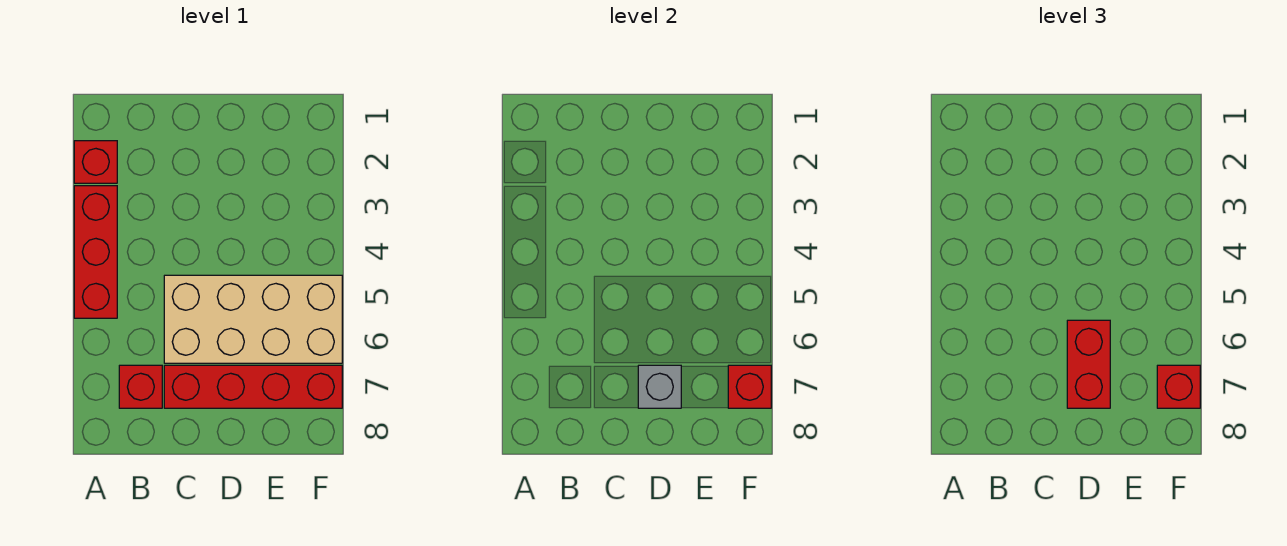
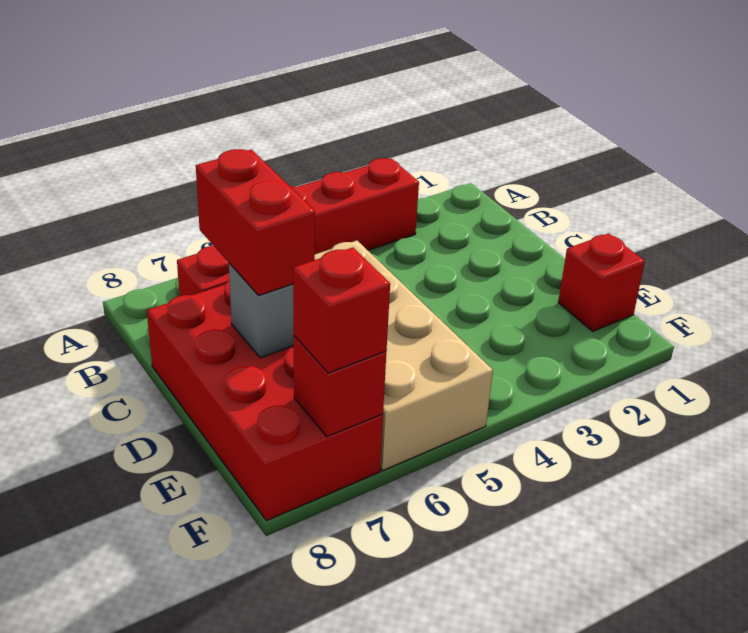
red 1x1 brick [74,141,117,183] -> red 1x1 brick moved to [558,233,645,331]
red 1x4 brick [164,365,342,408] -> red 2x4 brick [147,280,383,521]
red 1x2 brick [1067,320,1110,408] -> red 1x2 brick turned to [196,149,315,295]

